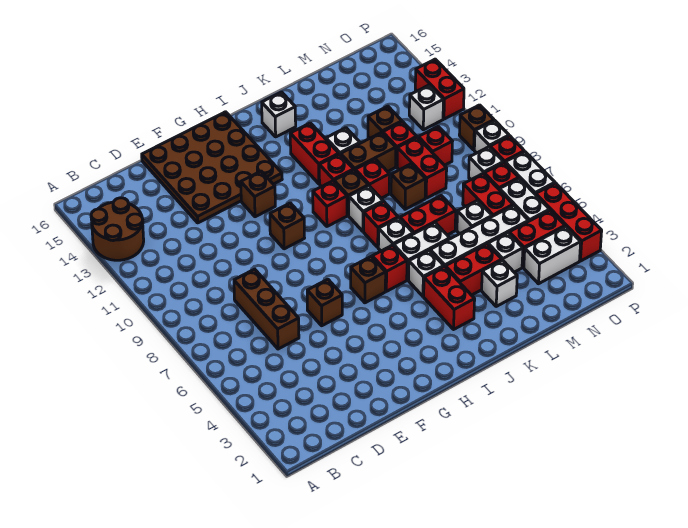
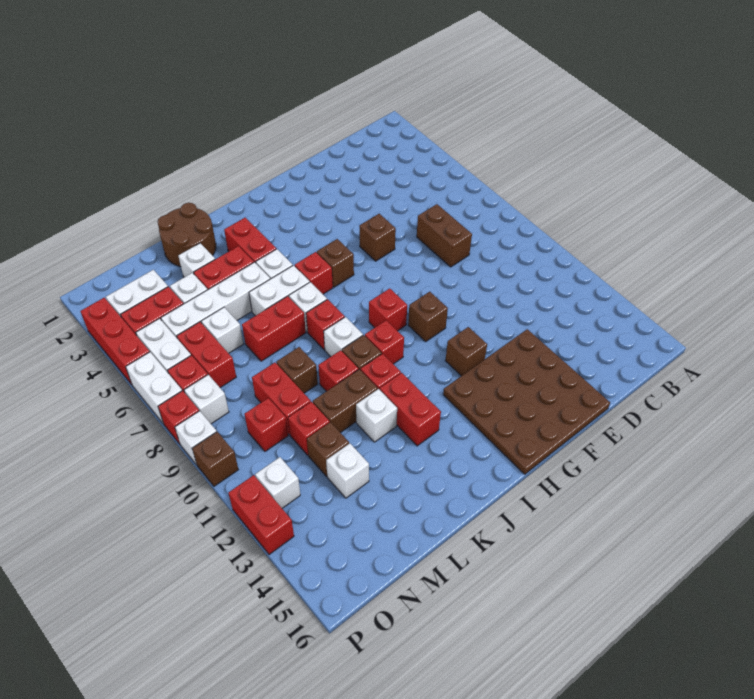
brown 2x2 round brick [91,198,144,260] -> brown 2x2 round brick moved to [158,203,216,267]
brown 1x3 brick [234,269,299,349] -> brown 1x2 brick [417,204,472,267]
none -> red 1x1 brick [369,288,407,331]
white 1x1 brick [262,92,296,137] -> white 1x1 brick moved to [326,443,369,498]

